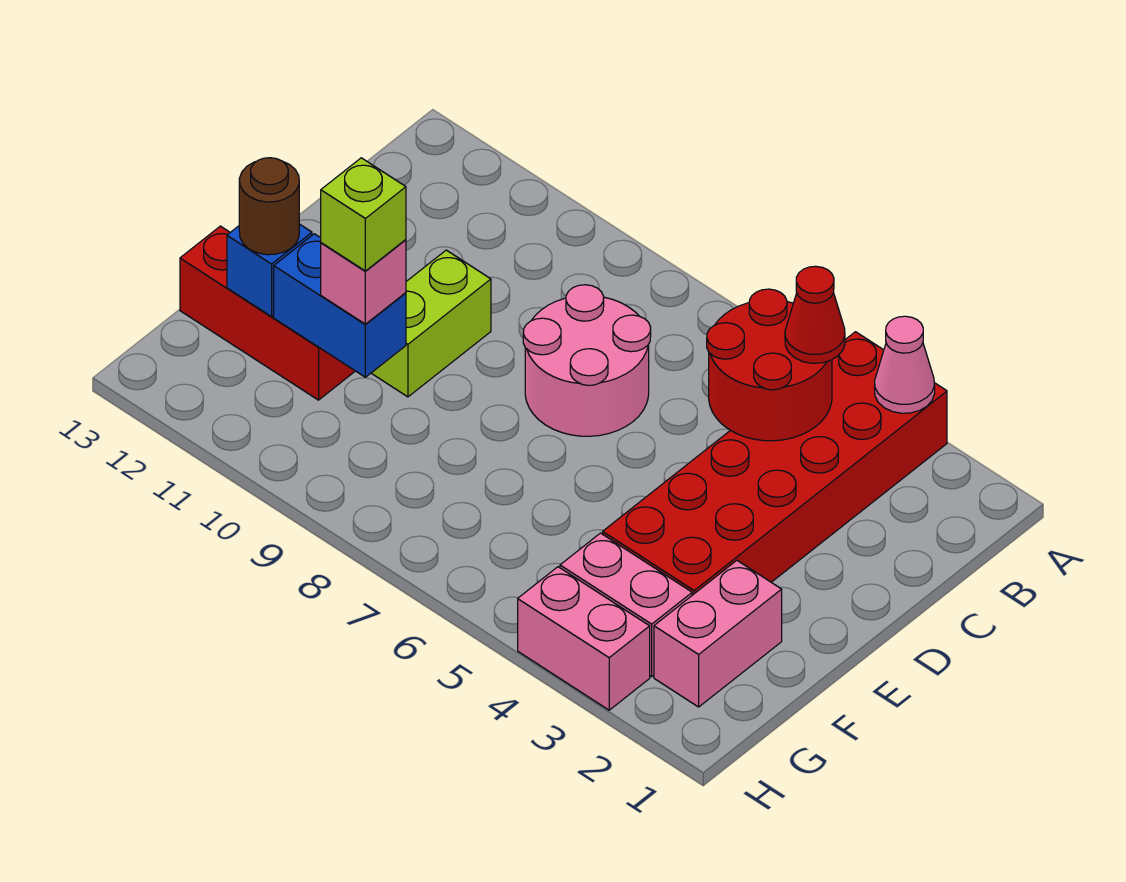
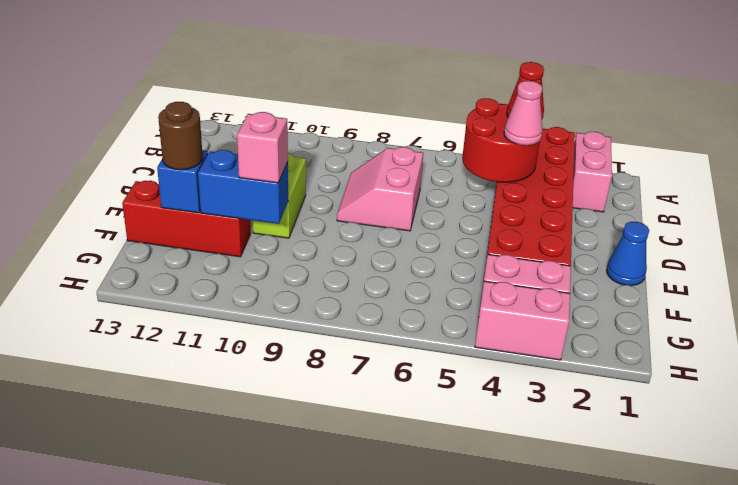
pink 1x1 cone [875,316,935,413] -> pink 1x1 cone moved to [504,81,543,145]
pink 2x2 round brick [523,285,651,436] -> pink 2x2 slope [337,147,423,231]
none -> blue 1x1 cone [606,222,649,286]
pink 1x2 brick [654,561,782,707] -> pink 1x2 brick moved to [573,132,612,212]
lime 1x1 brick [321,158,406,271] -> none

